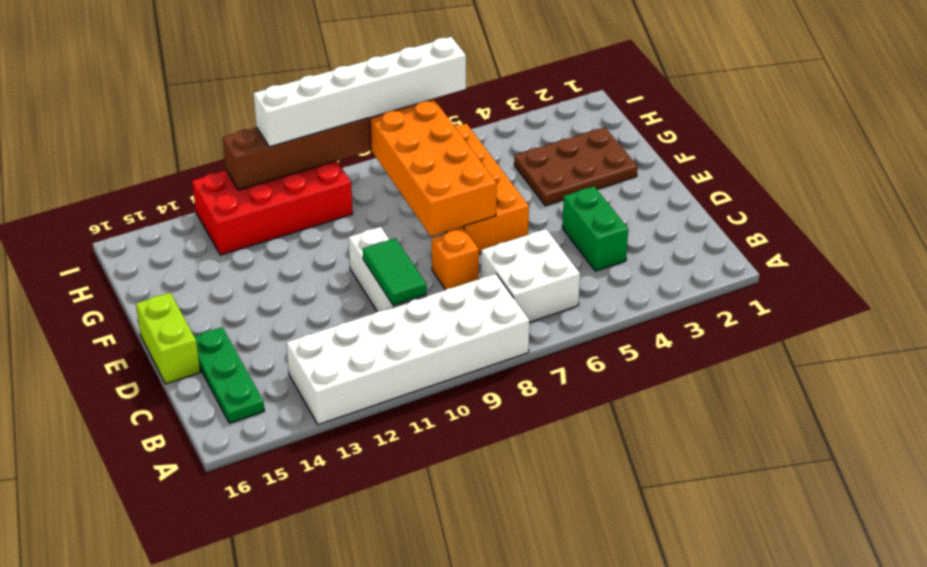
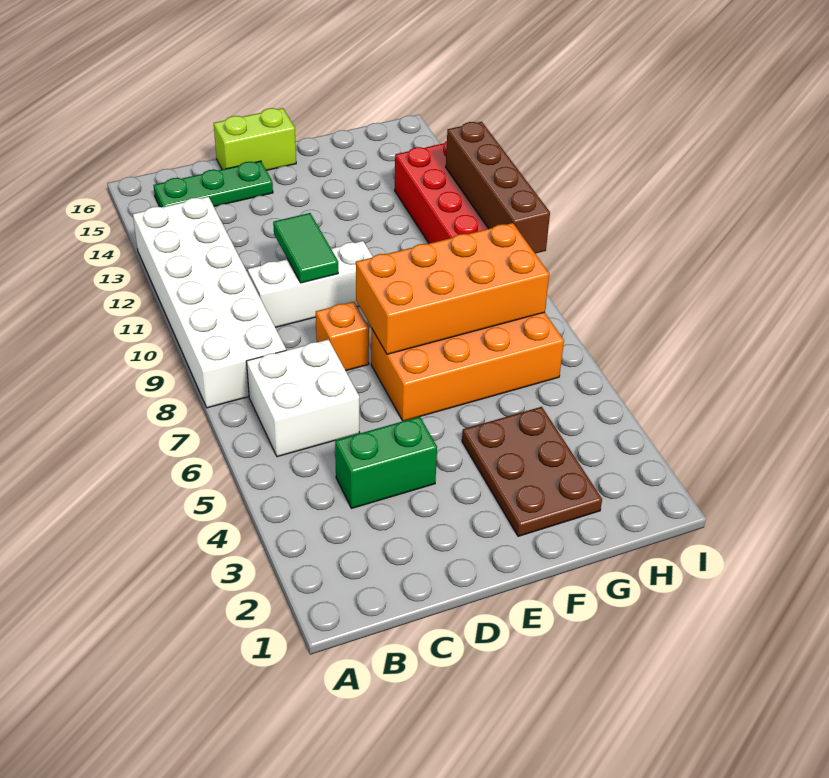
green 1x2 tile [363,238,426,305] -> green 1x2 tile turned to [273,213,338,283]
white 1x6 brick [254,37,466,147] -> none

